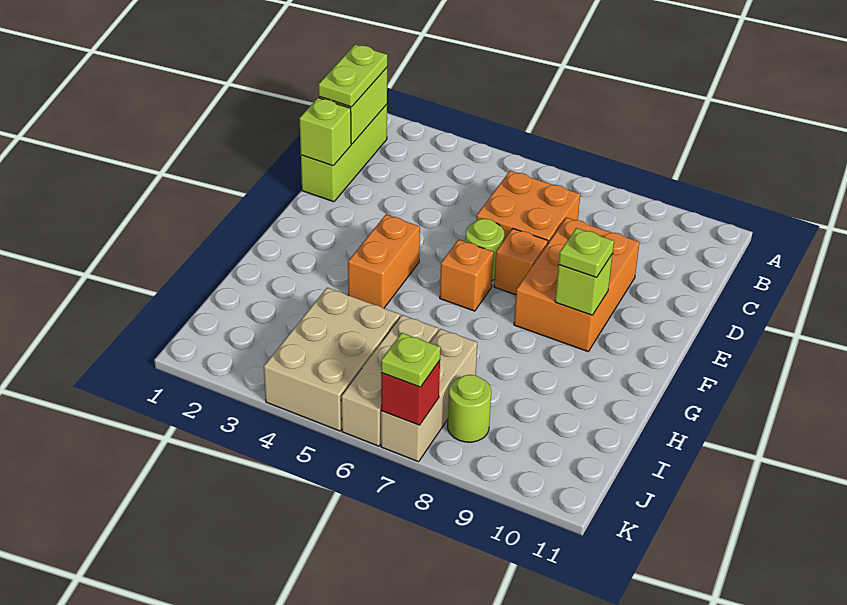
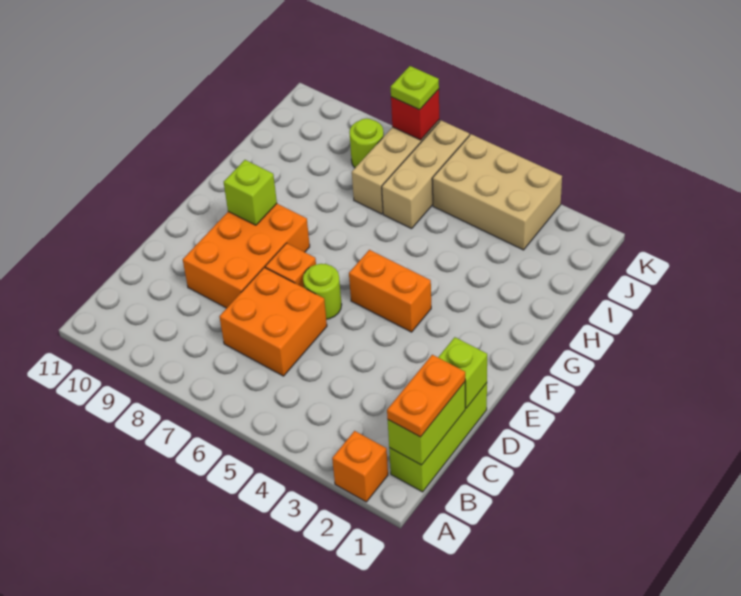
lime 1x2 plate [319,45,387,107] -> orange 1x2 plate [387,355,465,437]
orange 1x2 brick [348,215,420,308] -> orange 1x2 brick turned to [349,250,431,332]
orange 1x1 brick [440,240,494,311] -> orange 1x1 brick moved to [332,431,388,502]
lime 1x1 plate [559,228,614,278] -> none
tan 2x3 brick [264,288,400,431] -> tan 2x3 brick turned to [432,134,562,250]

